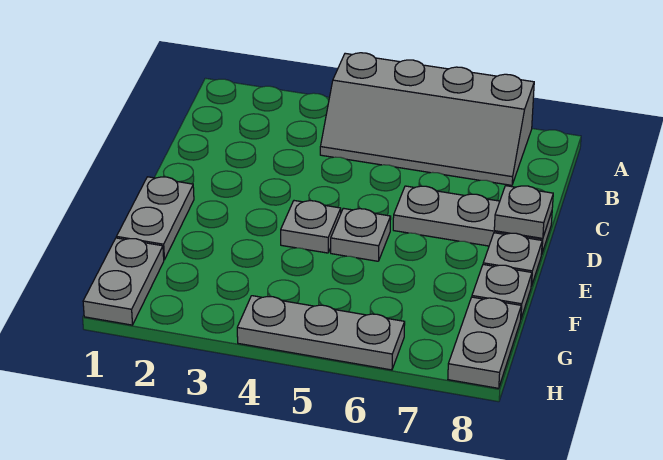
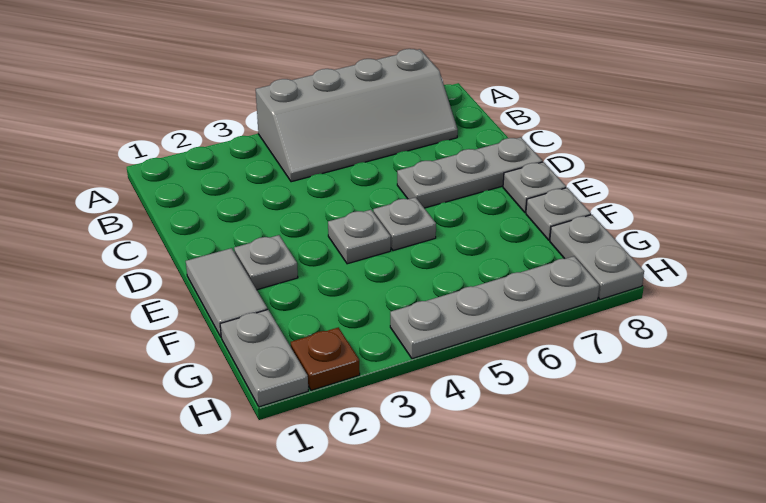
grey 1x1 plate [494,186,553,238] -> grey 1x1 plate moved to [234,235,298,290]
grey 1x2 plate [116,177,194,260] -> grey 1x2 tile [186,248,268,337]
none -> brown 1x1 plate [291,327,360,390]
grey 1x3 plate [237,296,405,370] -> grey 1x4 plate [390,256,599,359]

